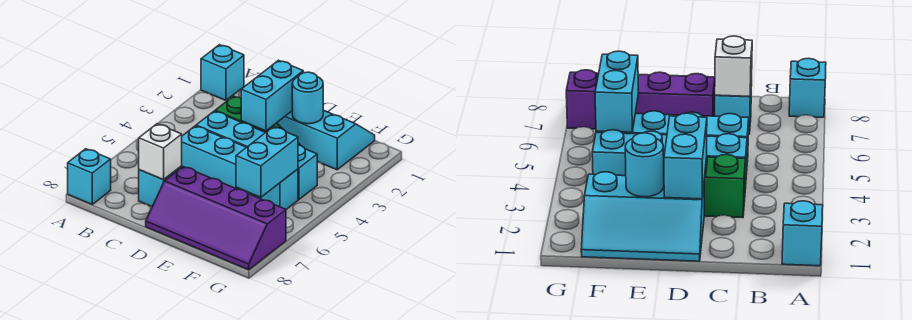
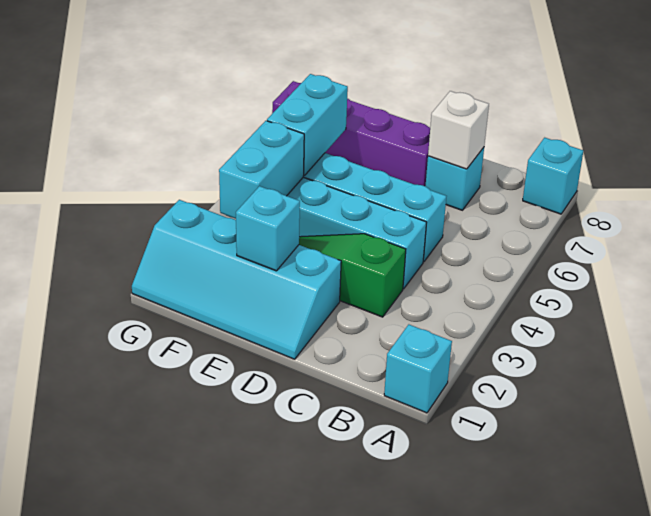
cyan 2x3 slope [277,110,375,170] -> cyan 2x4 slope [132,200,341,359]
cyan 1x2 brick [241,60,303,131] -> cyan 1x2 brick moved to [219,121,304,219]
cyan 1x1 round brick [292,72,323,124] -> cyan 1x1 brick [236,186,300,271]

